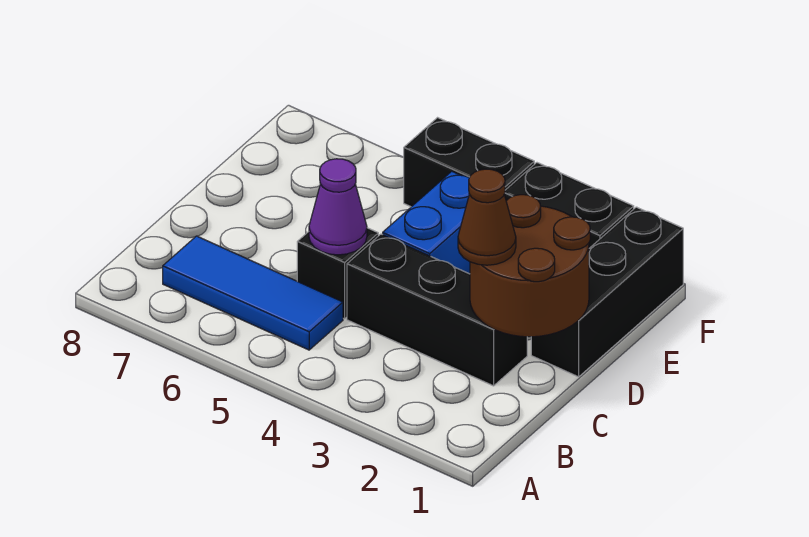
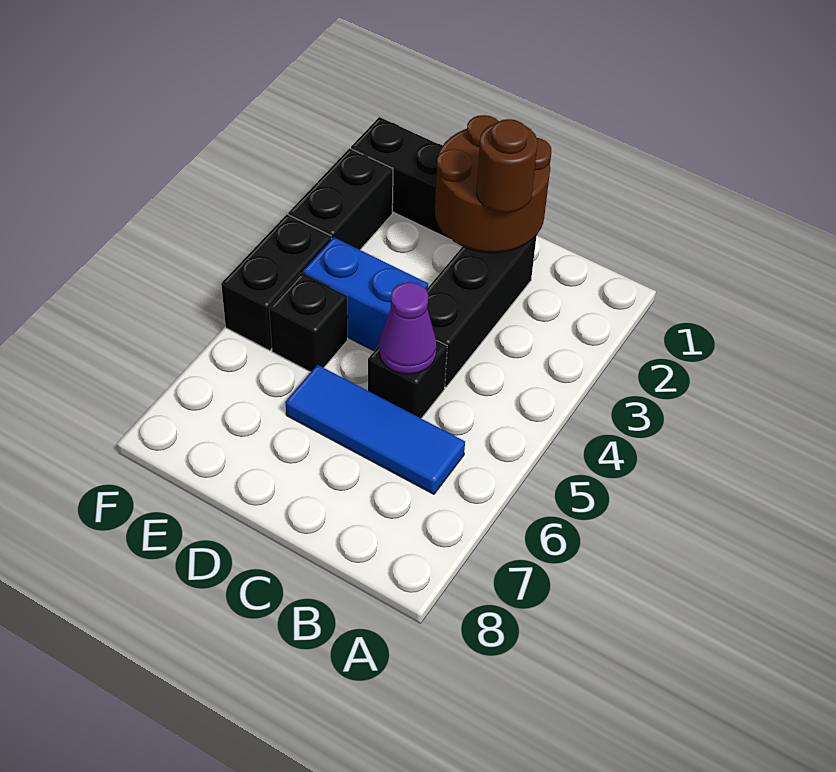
blue 1x3 tile [163,236,343,350] -> blue 1x3 tile turned to [285,365,465,494]
brown 1x1 cone [458,169,516,265] -> brown 1x1 round brick [476,119,538,213]
none -> black 1x1 brick [269,273,348,372]

